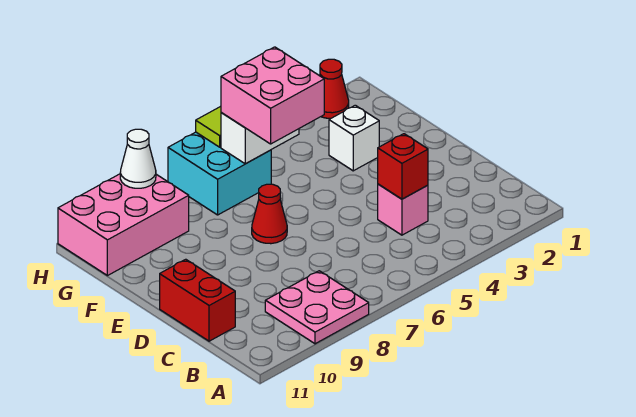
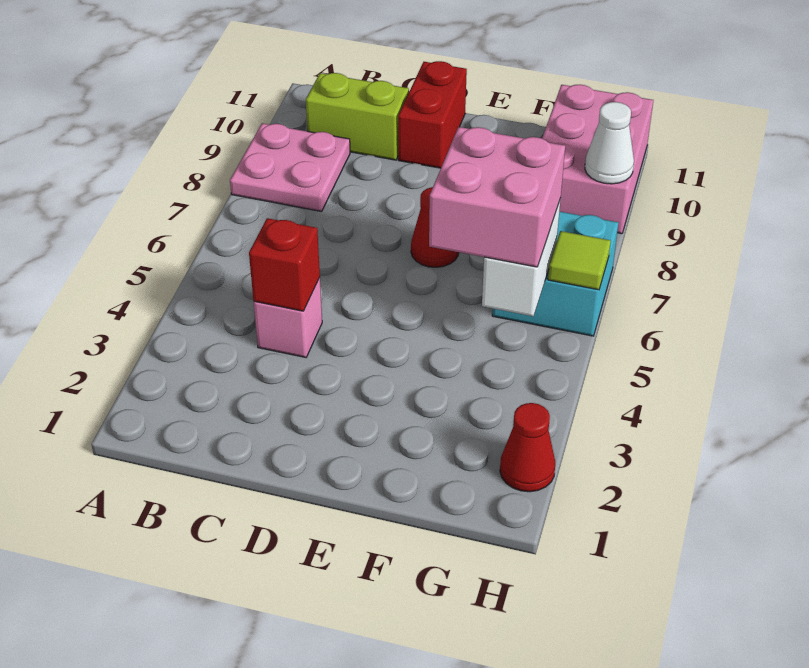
none -> lime 1x2 brick [306,73,409,160]
red 1x2 brick [160,259,235,341] -> red 1x2 brick turned to [398,61,467,168]
white 1x1 brick [329,105,379,171] -> none

